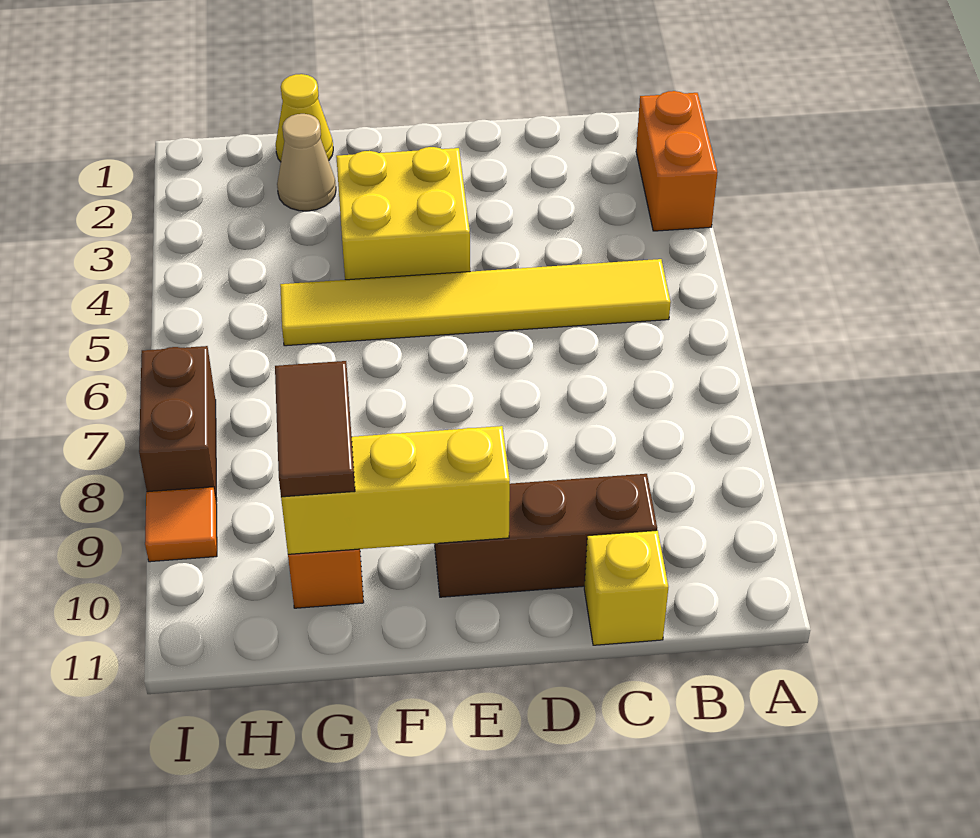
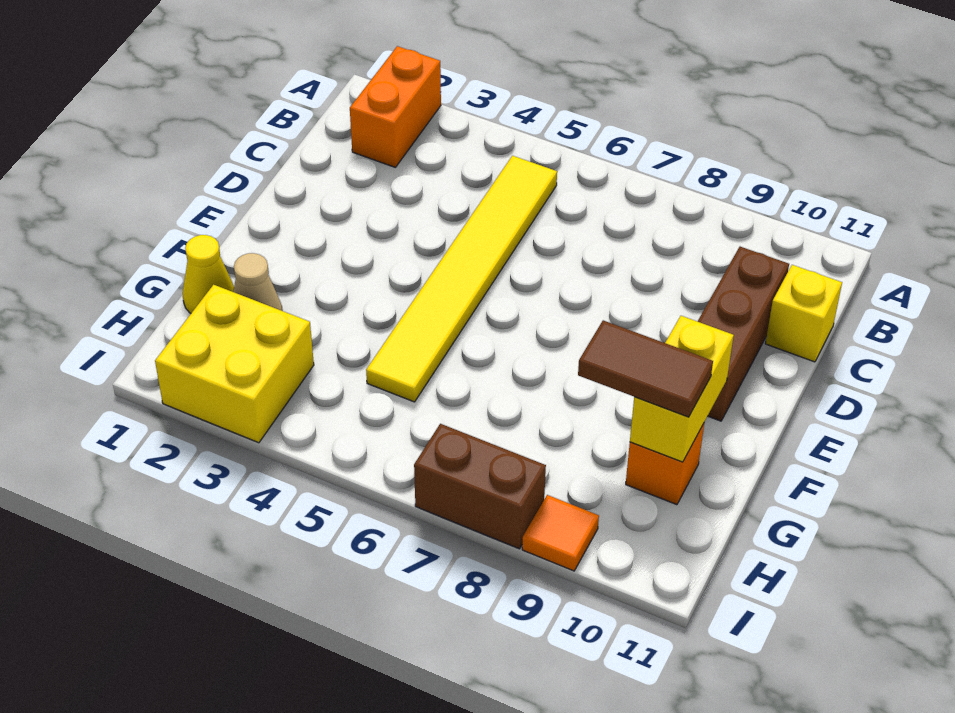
orange 1x2 brick [636,91,718,231] -> orange 1x2 brick turned to [350,46,441,167]
yellow 2x2 brick [336,147,470,280] -> yellow 2x2 brick moved to [155,285,314,443]
yellow 1x3 brick [281,426,510,554] -> yellow 1x2 brick [630,316,734,462]

